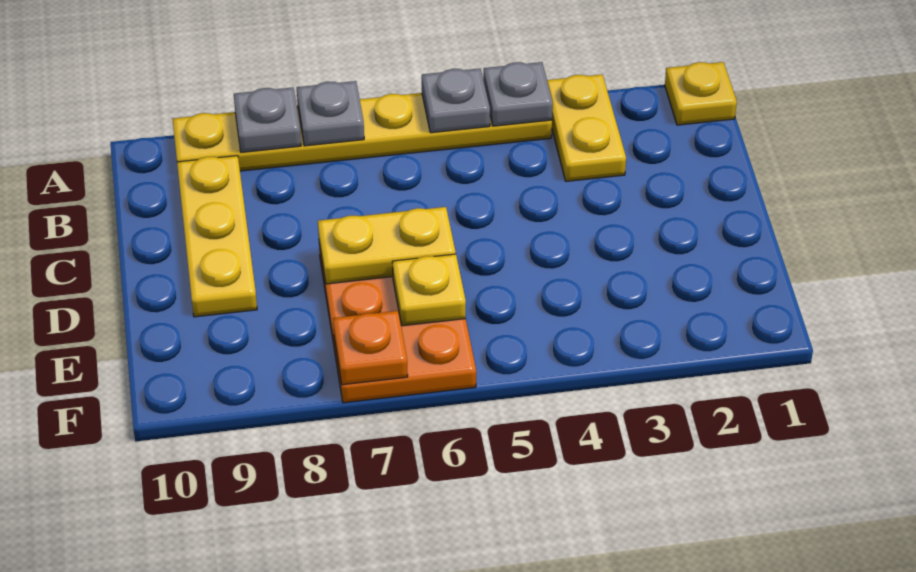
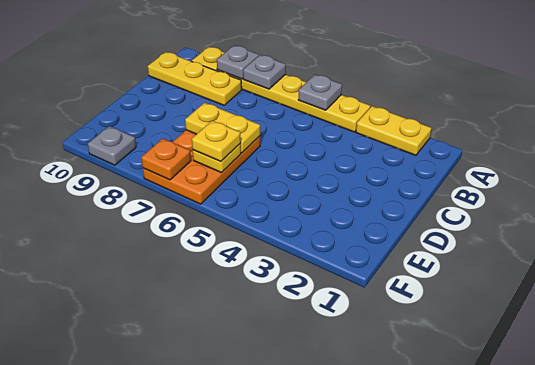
yellow 1x1 plate [665,62,737,125] -> yellow 1x1 plate moved to [192,121,241,162]
yellow 1x2 plate [547,74,626,181] -> yellow 1x2 plate turned to [356,106,431,155]
grey 1x1 plate [483,62,553,126] -> grey 1x1 plate moved to [88,126,136,165]
yellow 1x3 plate [177,156,257,317] -> yellow 1x3 plate turned to [148,52,242,105]

